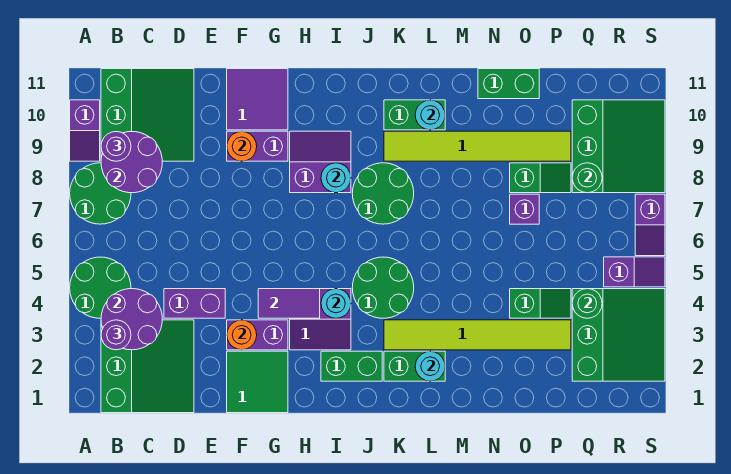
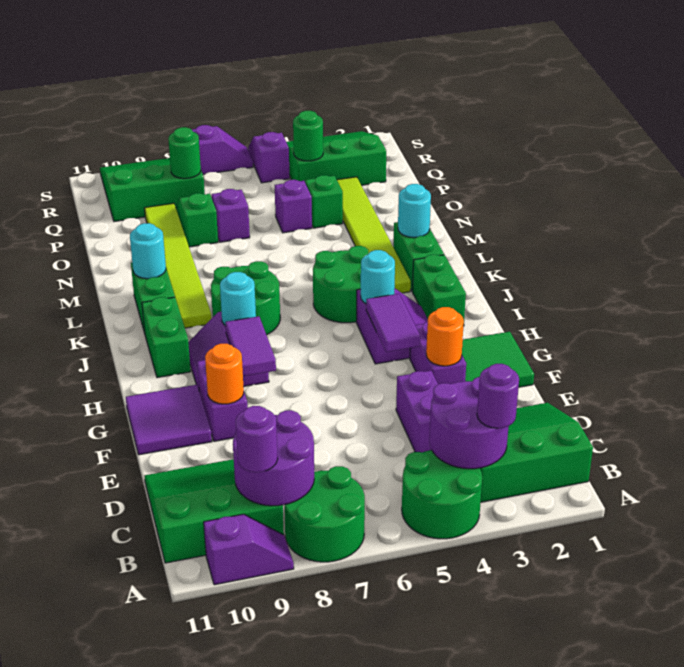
none -> purple 1x2 tile [225,316,276,376]
green 1x2 brick [478,69,539,99] -> green 1x2 brick moved to [142,297,191,378]
none -> purple 1x1 brick [275,180,312,233]

